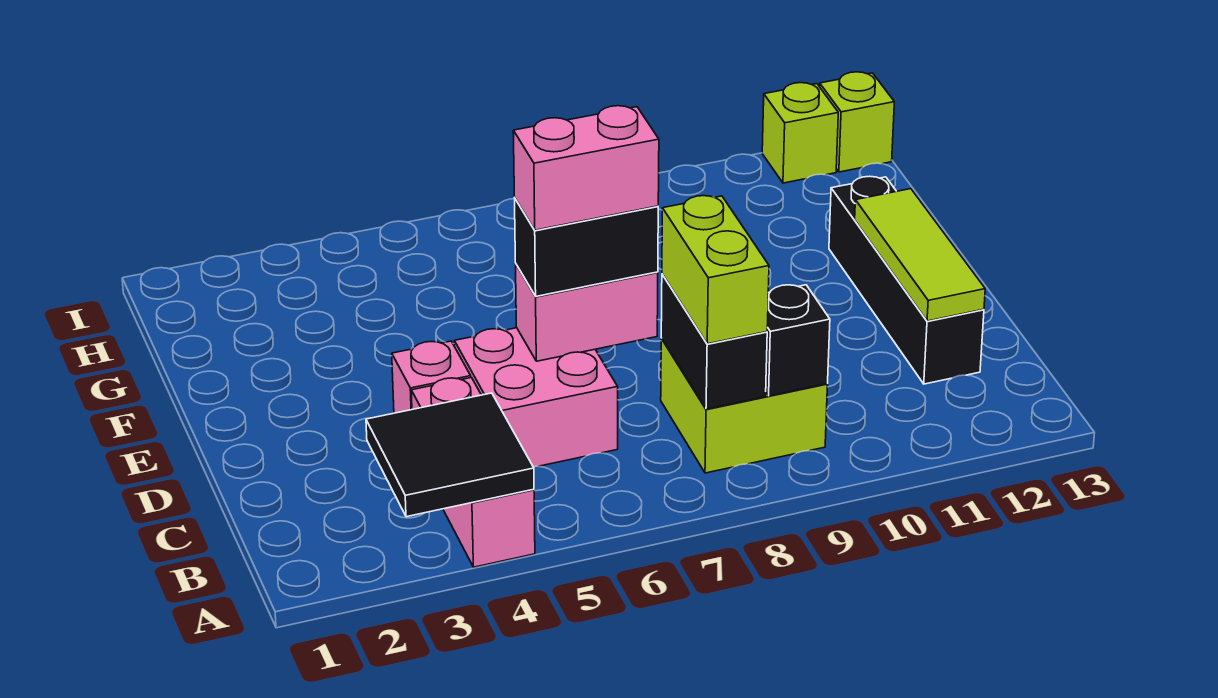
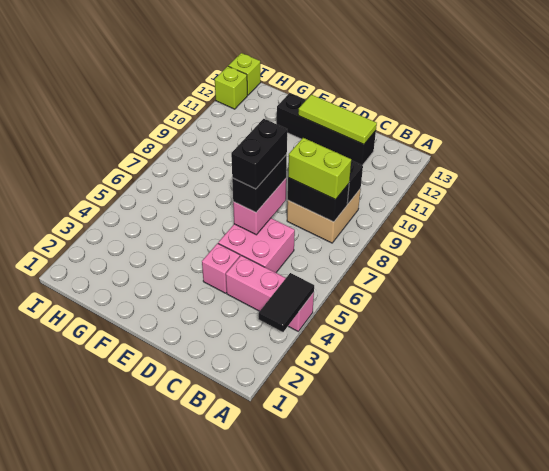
black 2x2 tile [366,393,534,517] -> black 1x2 tile [259,273,314,332]
lime 2x2 brick [661,339,828,473] -> tan 2x2 brick [287,189,361,243]
pink 1x2 brick [513,106,659,230] -> black 1x2 brick [231,119,287,189]

